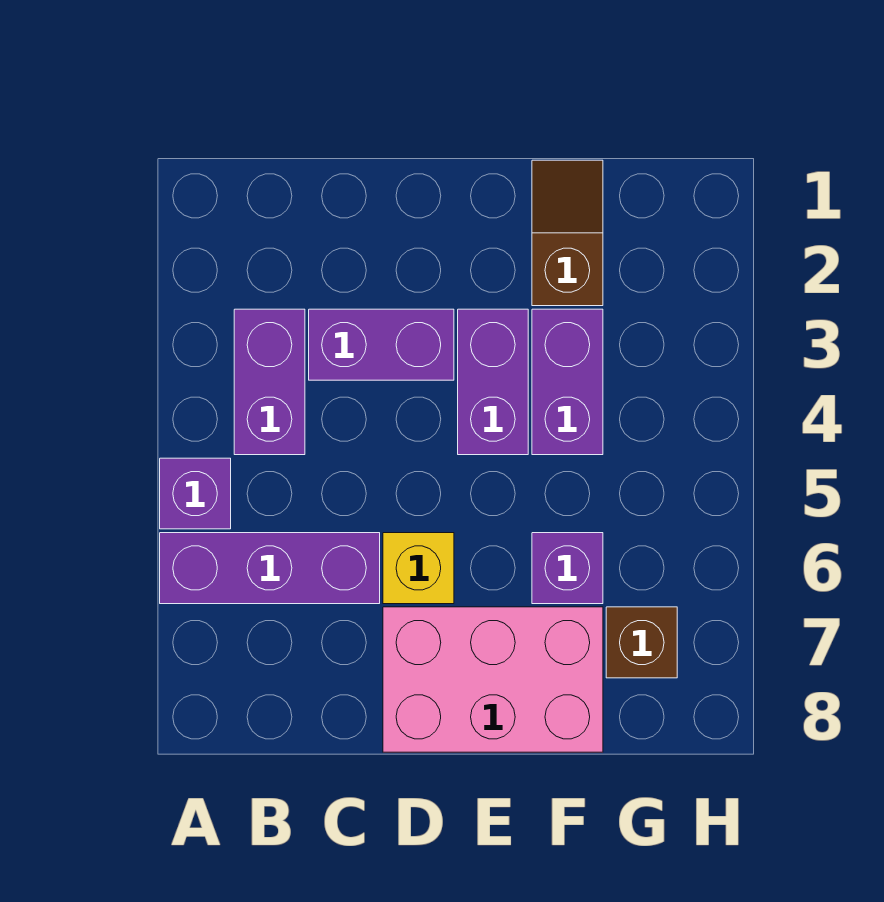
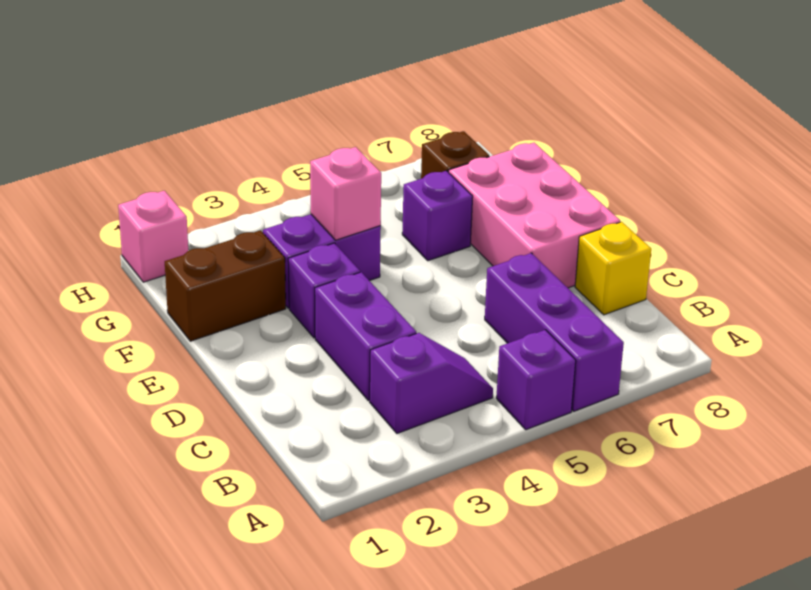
purple 1x2 brick [234,309,305,455] -> purple 1x2 slope [370,333,493,433]
yellow 1x1 brick [383,533,454,604] -> yellow 1x1 brick moved to [575,222,651,315]
purple 1x2 brick [458,309,528,455] -> purple 1x1 brick [288,243,360,338]
brown 1x2 slope [532,160,603,306] -> brown 1x2 brick [165,230,286,341]
none -> pink 1x1 brick [310,147,381,240]
none -> pink 1x1 brick [118,191,188,282]

